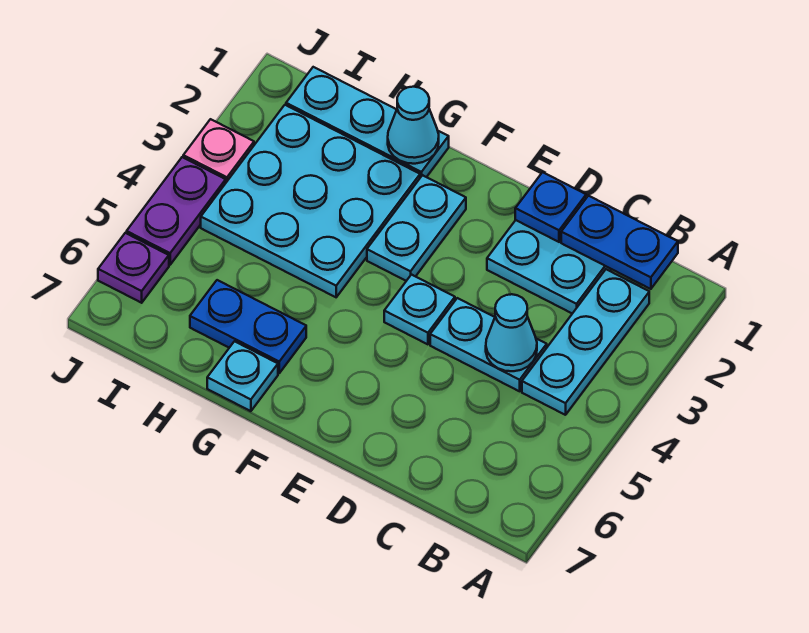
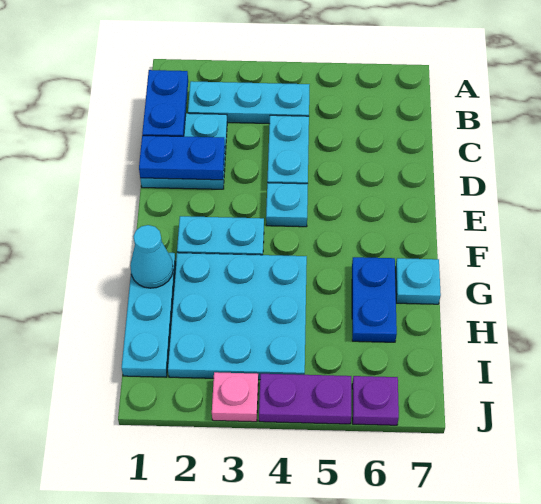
cyan 1x1 cone [486,294,537,371] -> none
blue 1x1 plate [515,172,586,242] -> blue 1x2 plate [139,136,225,180]

